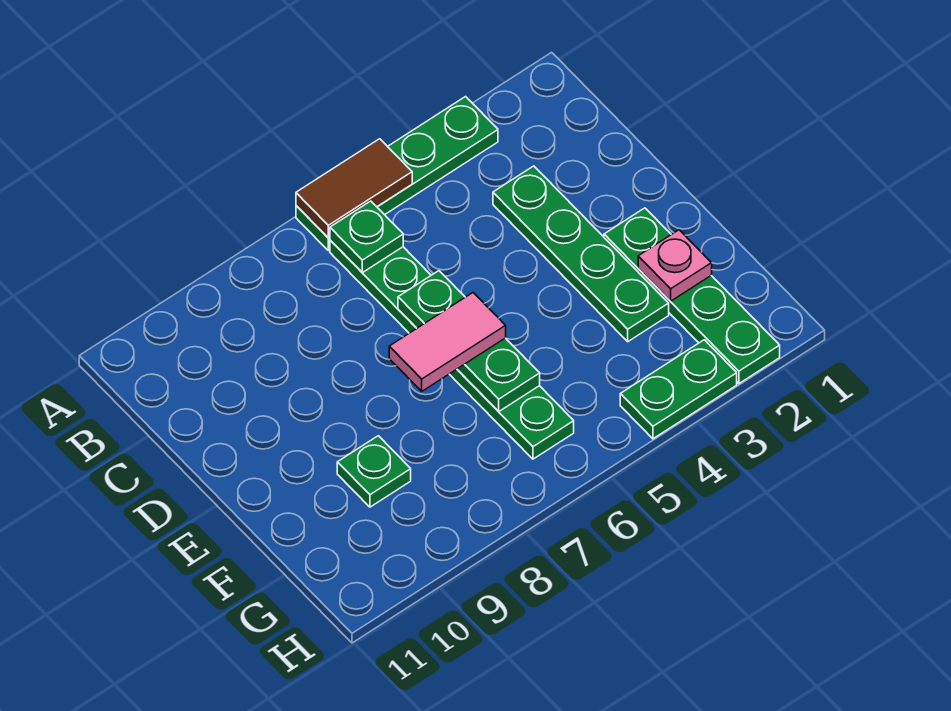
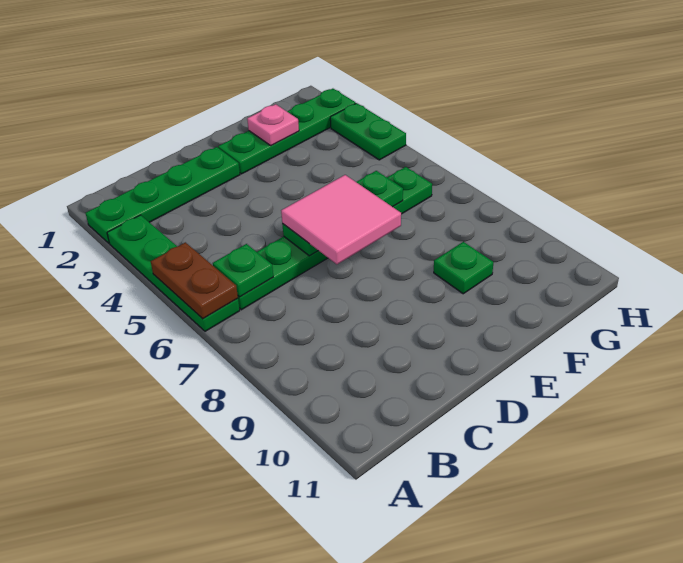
brown 1x2 tile [296,139,412,238] -> brown 1x2 plate [151,242,238,319]
green 1x4 plate [493,166,669,342] -> green 1x4 plate moved to [85,147,240,243]
pink 1x2 tile [389,293,506,391] -> pink 2x2 tile [281,175,401,264]

